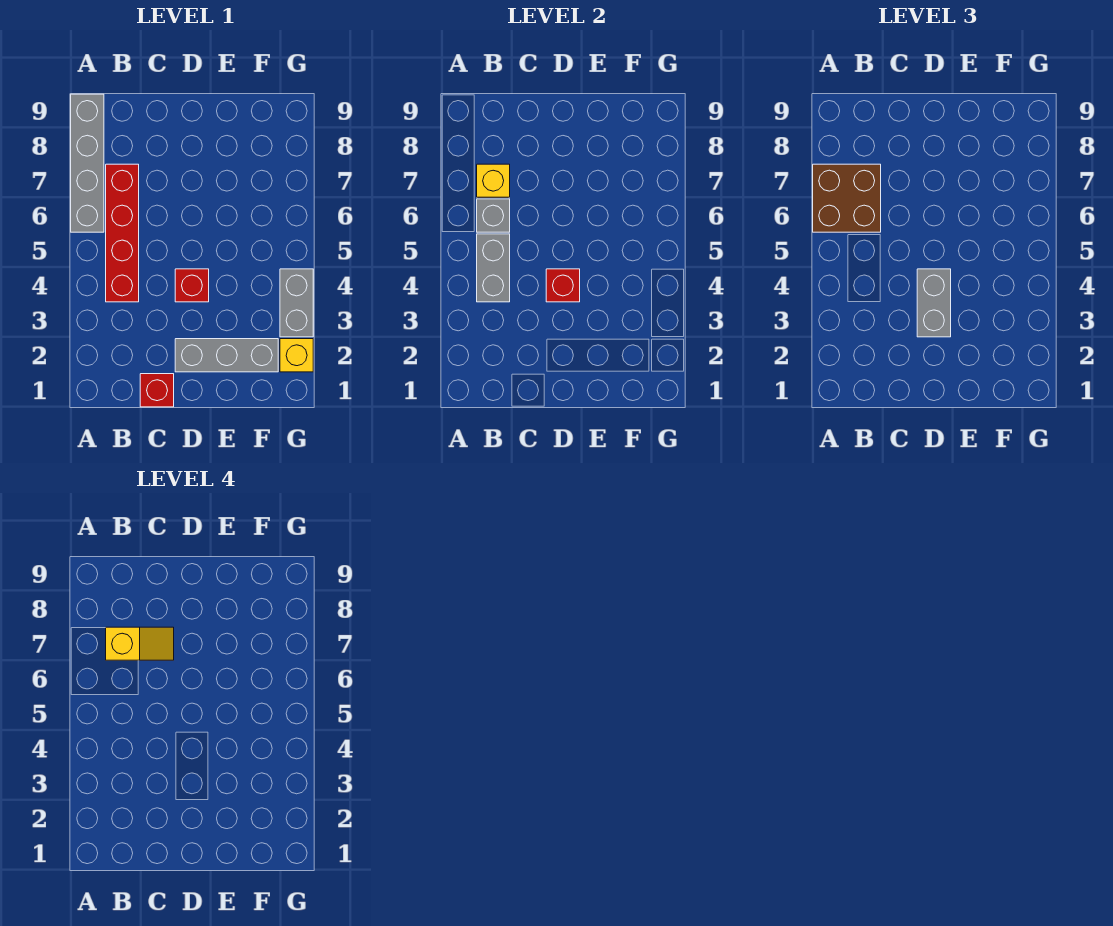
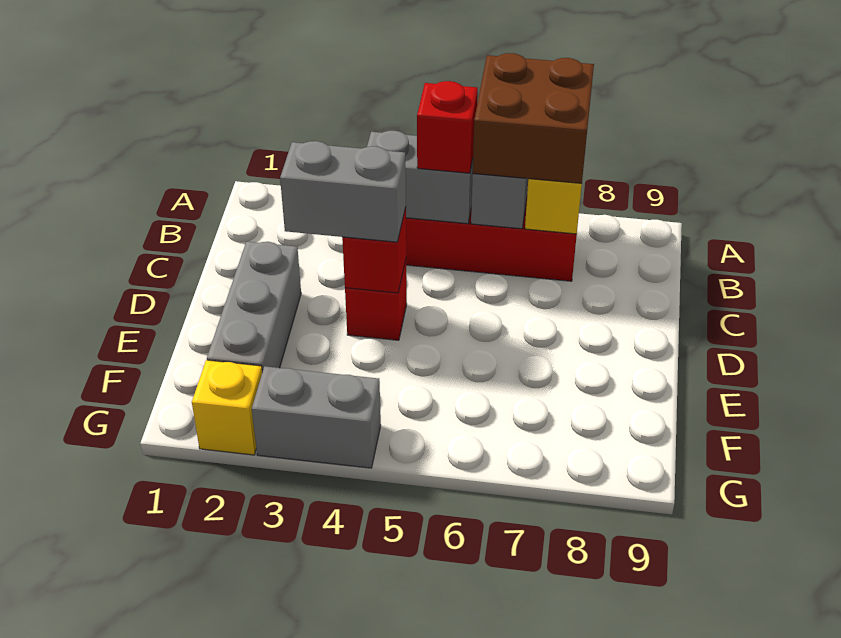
grey 1x4 brick [71,94,104,232] -> none
yellow 1x2 slope [106,627,174,660] -> none
red 1x1 brick [140,374,174,407] -> red 1x1 brick moved to [417,81,478,173]

